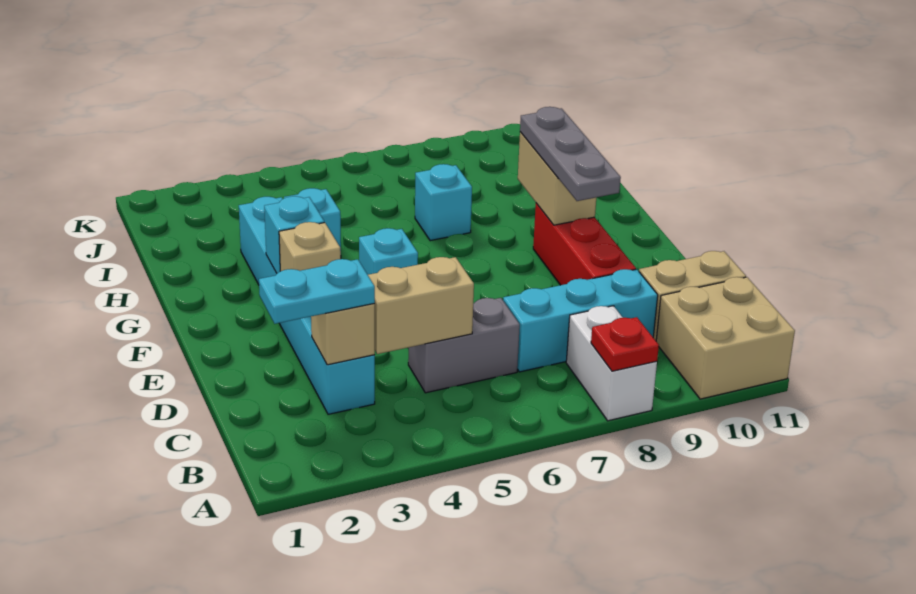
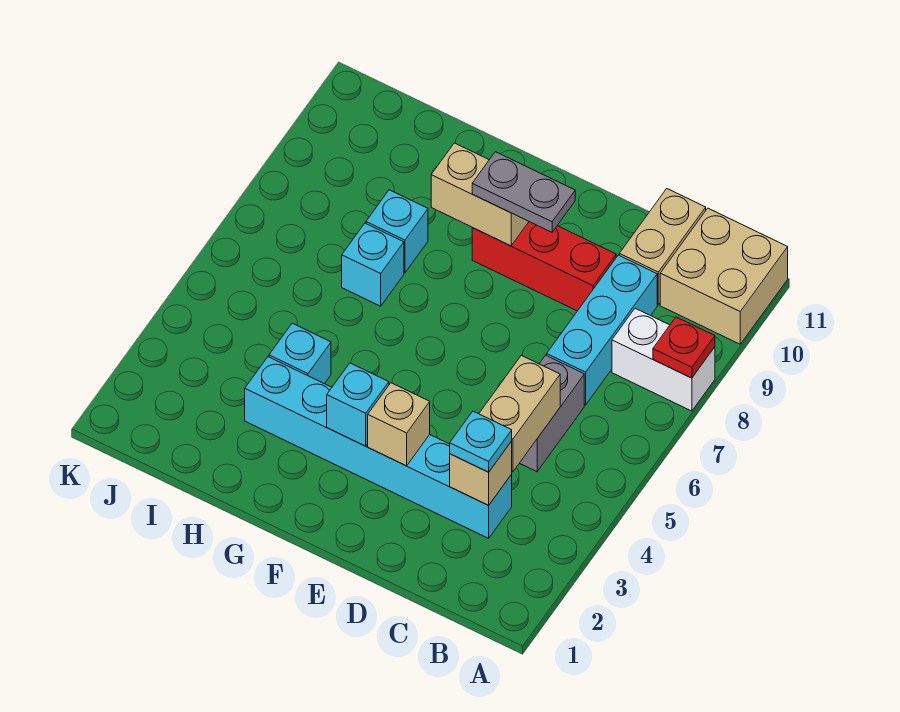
cyan 1x2 plate [259,259,375,324] -> cyan 1x1 plate [450,411,512,472]
grey 1x3 plate [520,107,621,201] -> grey 1x2 plate [472,152,575,232]
cyan 1x1 brick [359,228,418,275] -> cyan 1x1 brick moved to [366,190,428,273]

